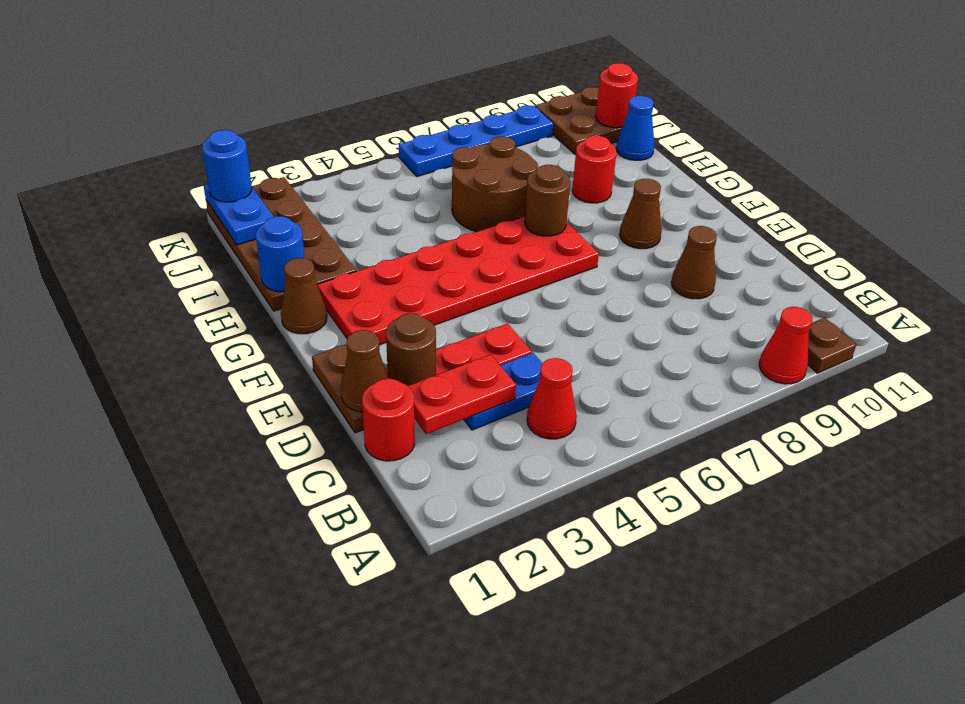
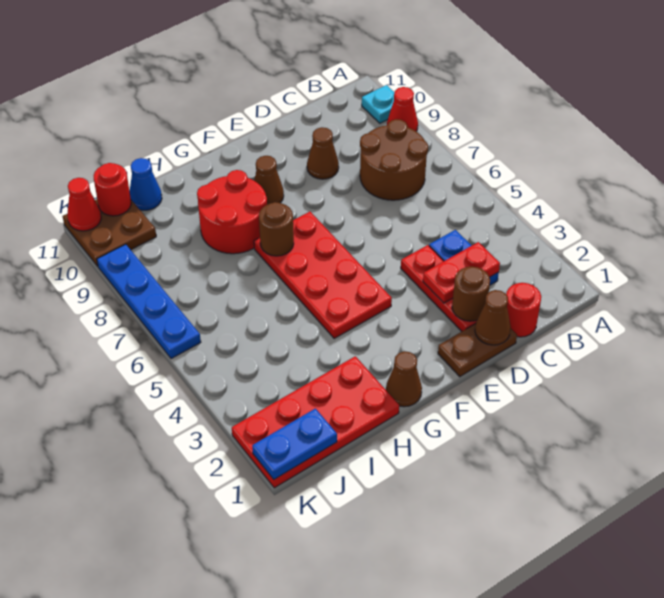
brown 1x1 plate [808,318,856,373] -> cyan 1x1 plate [362,85,395,123]
red 1x1 cone [527,358,577,439] -> red 1x1 cone moved to [67,178,101,231]
red 1x2 plate [408,355,516,434] -> red 1x2 plate turned to [423,242,500,303]
red 2x6 plate [317,216,599,345] -> red 2x4 plate [254,212,392,338]
brown 2x4 plate [206,177,356,311] -> red 2x4 plate [232,356,399,488]
blue 1x1 round brick [256,216,305,292] -> none
brown 2x2 round brick [452,136,538,232] -> brown 2x2 round brick moved to [360,119,428,200]
red 1x1 round brick [572,136,617,203] -> red 2x2 round brick [197,170,267,254]
blue 1x1 round brick [202,130,252,202] -> none

